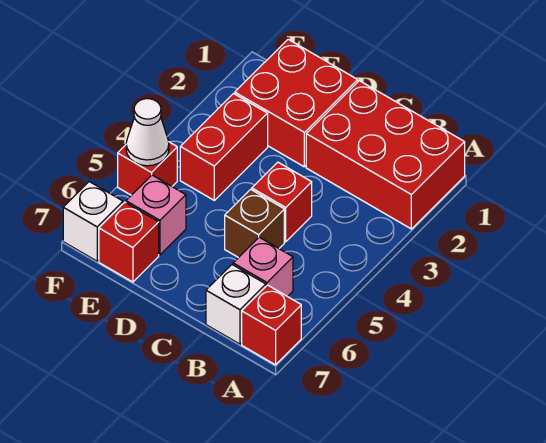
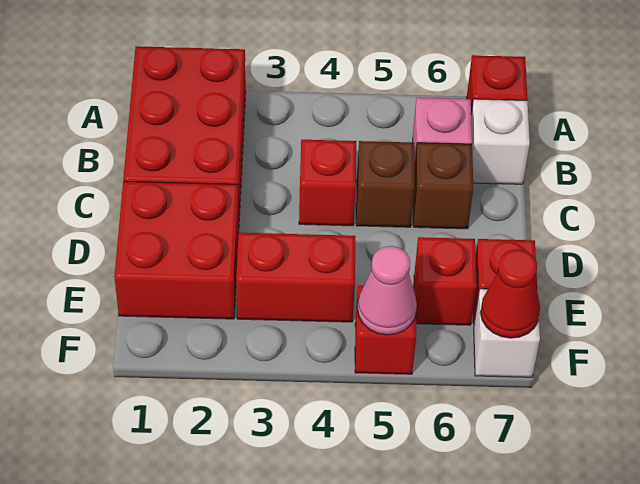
none -> brown 1x1 brick [413,143,473,229]
pink 1x1 brick [126,175,186,255] -> red 1x1 brick [414,237,477,325]
white 1x1 cone [126,99,169,166] -> pink 1x1 cone [358,246,417,335]
none -> red 1x1 cone [480,249,540,338]

